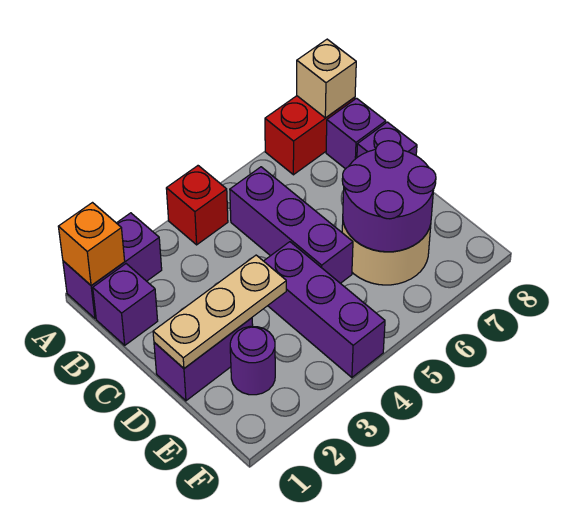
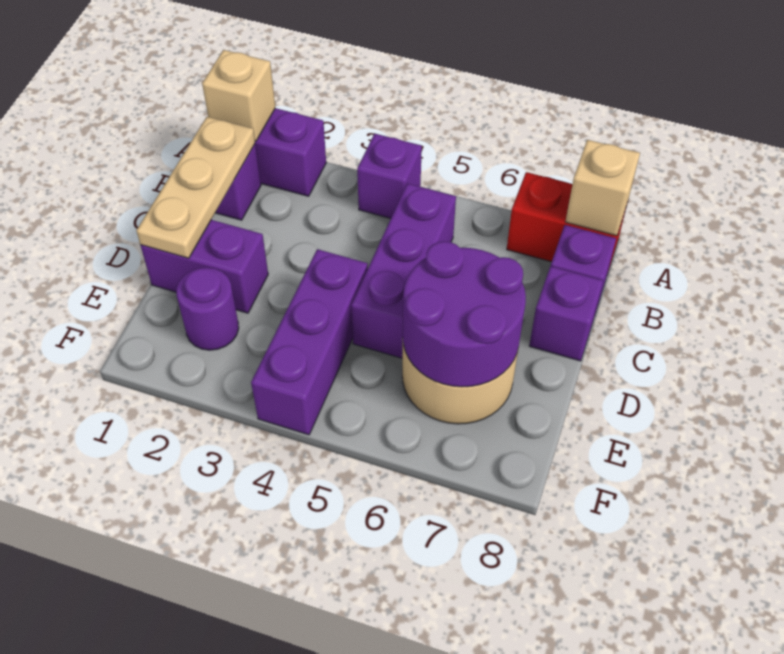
orange 1x1 brick [58,203,125,285] -> tan 1x1 brick [202,50,275,141]
red 1x1 brick [166,166,228,245] -> purple 1x1 brick [357,134,422,218]
tan 1x3 plate [153,255,286,368] -> tan 1x3 plate turned to [136,117,255,258]

